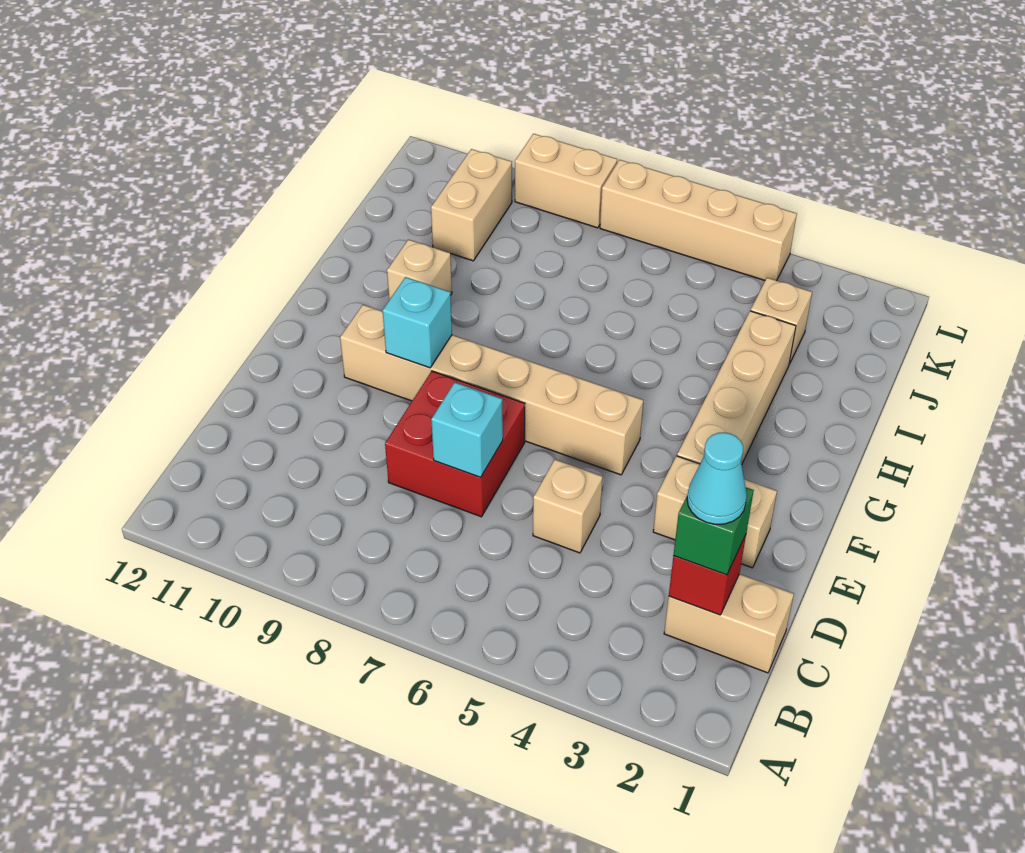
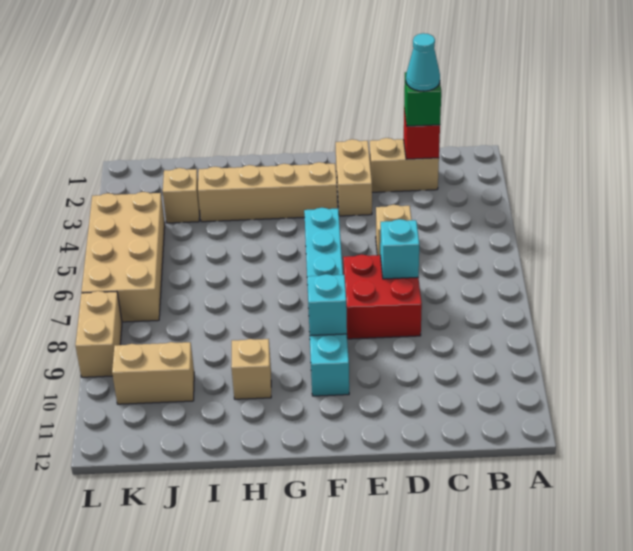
tan 1x2 brick [664,574,794,673] -> tan 1x2 brick turned to [370,138,439,192]
tan 1x6 brick [340,305,643,475] -> cyan 1x6 brick [304,208,349,396]
tan 1x4 brick [600,160,797,281] -> tan 2x4 brick [81,192,165,322]

